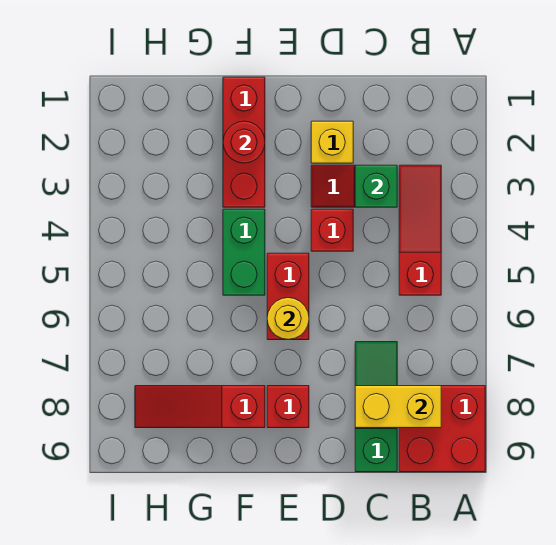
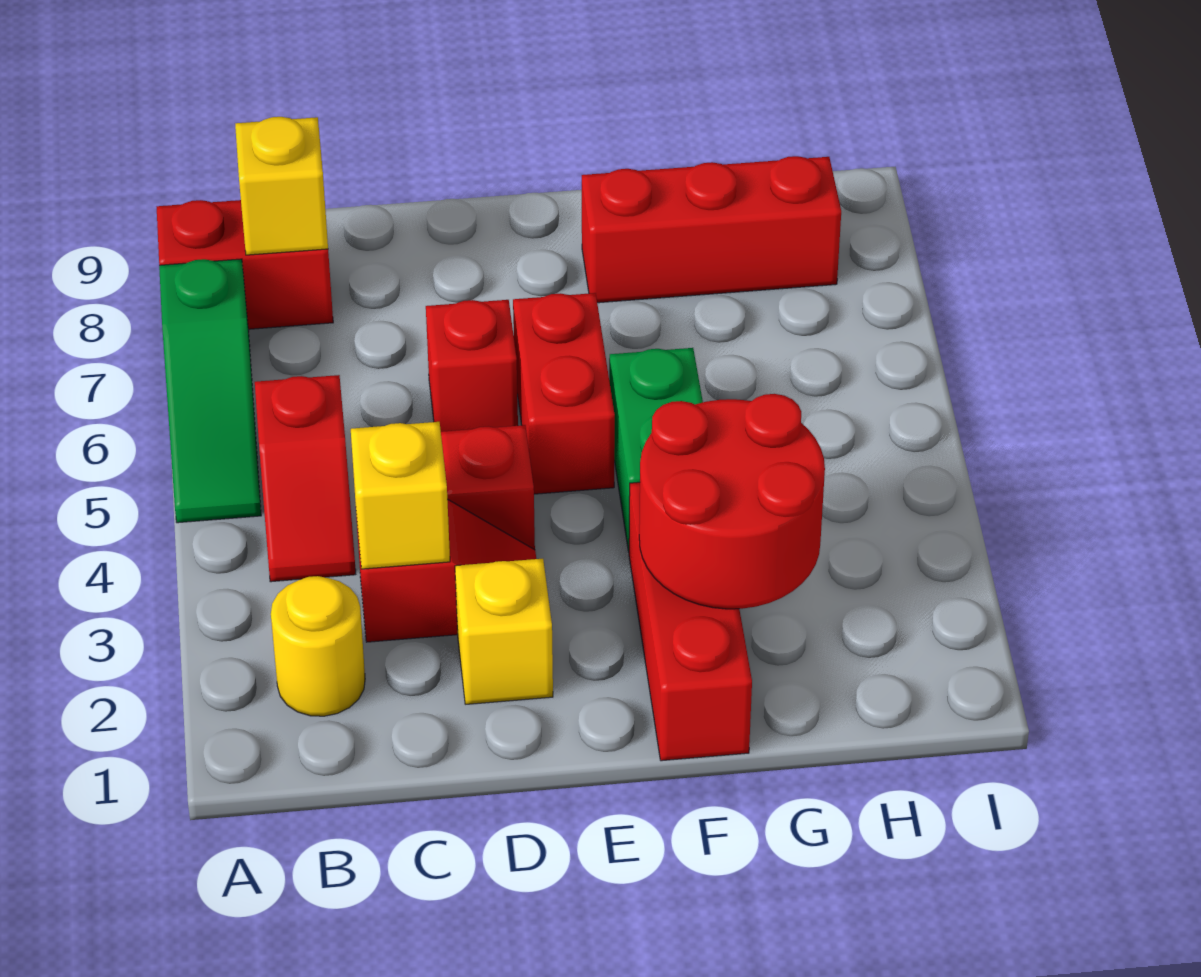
red 2x2 brick [399,386,485,472] -> red 1x2 brick [157,200,333,329]
red 1x3 slope [399,165,441,295] -> red 1x2 slope [255,375,356,582]
yellow 1x2 brick [355,386,441,428] -> yellow 1x1 brick [235,117,328,255]
green 1x1 brick [355,165,397,207] -> yellow 1x1 brick [351,422,450,569]
green 1x3 slope [355,342,397,472] -> green 1x3 slope moved to [159,259,261,523]
yellow 1x1 round brick [267,298,309,340] -> yellow 1x1 round brick moved to [271,576,365,716]
red 1x1 brick [267,386,309,428] -> red 1x1 brick moved to [426,300,518,432]
red 1x1 round brick [223,121,265,163] -> red 2x2 round brick [639,394,825,609]
red 1x3 slope [135,386,265,428] -> red 1x3 brick [582,156,841,303]

